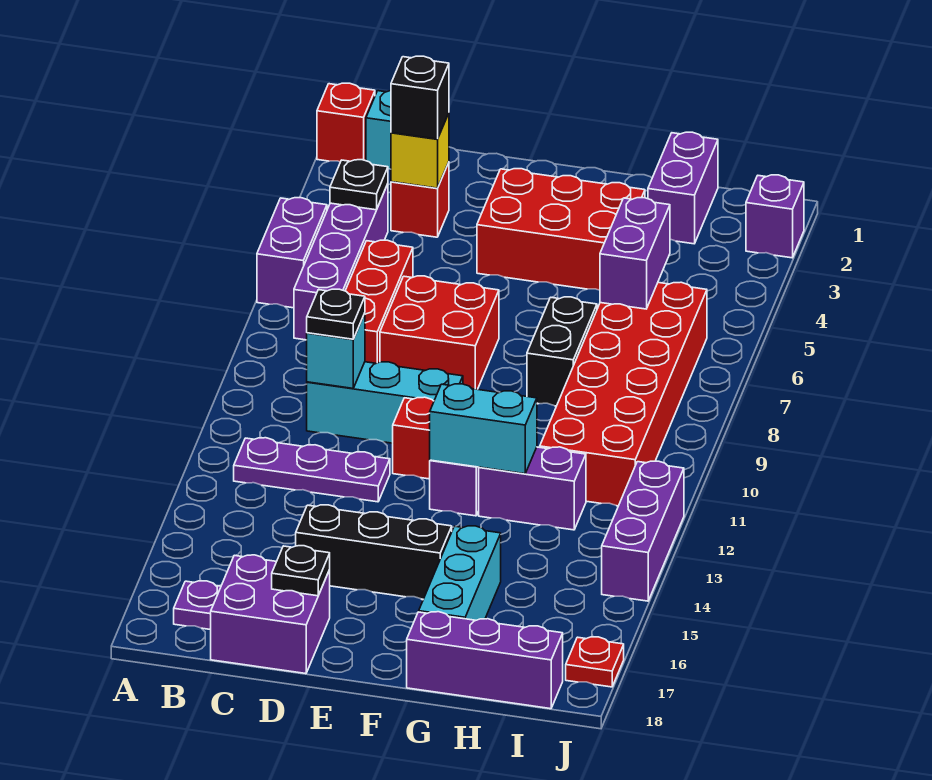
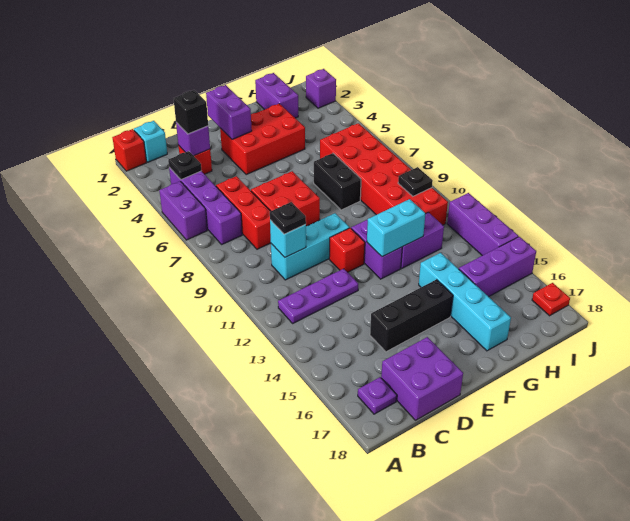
yellow 1x1 brick [391,113,449,188] -> purple 1x1 brick [176,122,210,156]
black 1x1 plate [272,546,330,596] -> black 1x1 plate moved to [398,167,433,196]
cyan 1x3 brick [419,526,501,620] -> cyan 1x4 brick [419,253,511,351]
purple 1x3 brick [407,612,563,709] -> purple 1x3 brick moved to [459,237,536,297]
purple 1x2 brick [600,198,670,309] -> purple 1x2 brick moved to [206,85,252,139]

